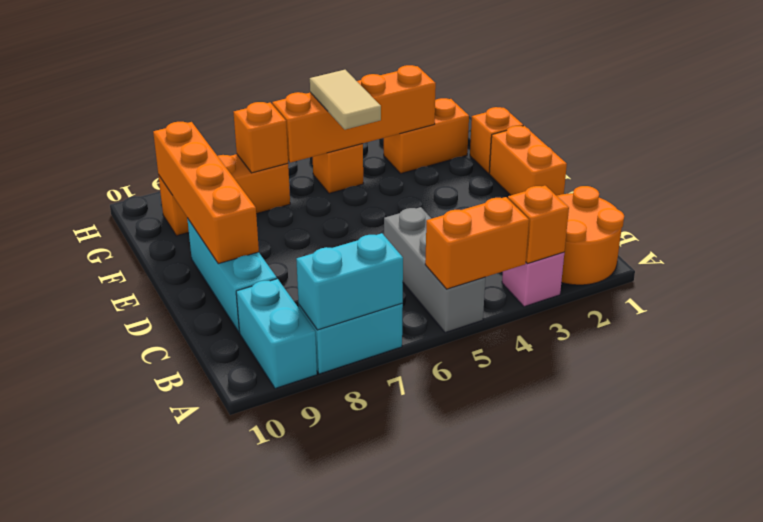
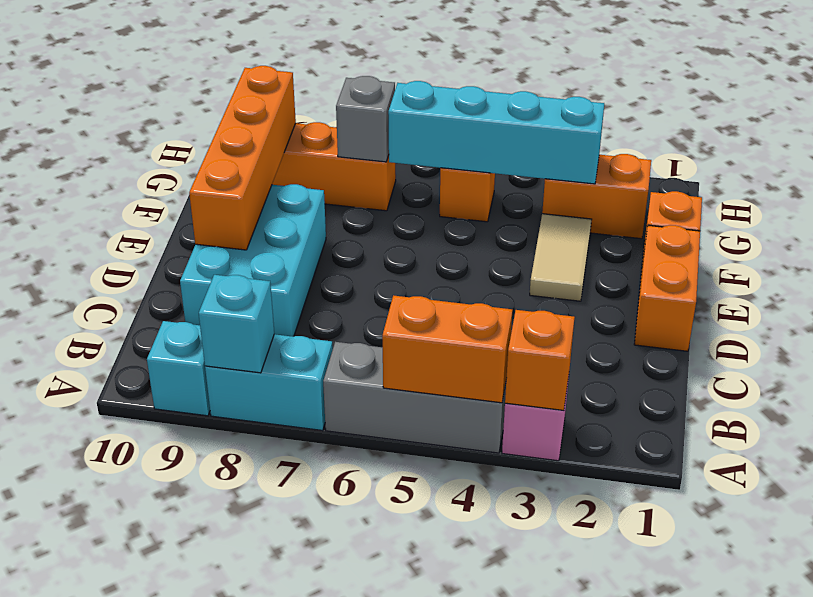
orange 2x2 round brick [557,186,624,285] -> none
grey 1x3 brick [384,207,485,332] -> grey 1x3 brick turned to [323,342,506,453]
cyan 1x2 brick [296,233,403,330] -> cyan 1x1 brick [199,275,274,373]
cyan 1x2 brick [236,279,317,388] -> cyan 1x1 brick [147,321,210,416]
cyan 1x3 brick [187,218,277,333] -> cyan 2x3 brick [180,184,326,337]
tan 1x2 tile [310,70,381,130] -> tan 1x2 tile moved to [530,214,592,301]
orange 1x4 brick [272,65,436,163] -> cyan 1x4 brick [388,81,604,184]
orange 1x1 brick [233,102,288,173] -> grey 1x1 brick [336,76,395,162]

